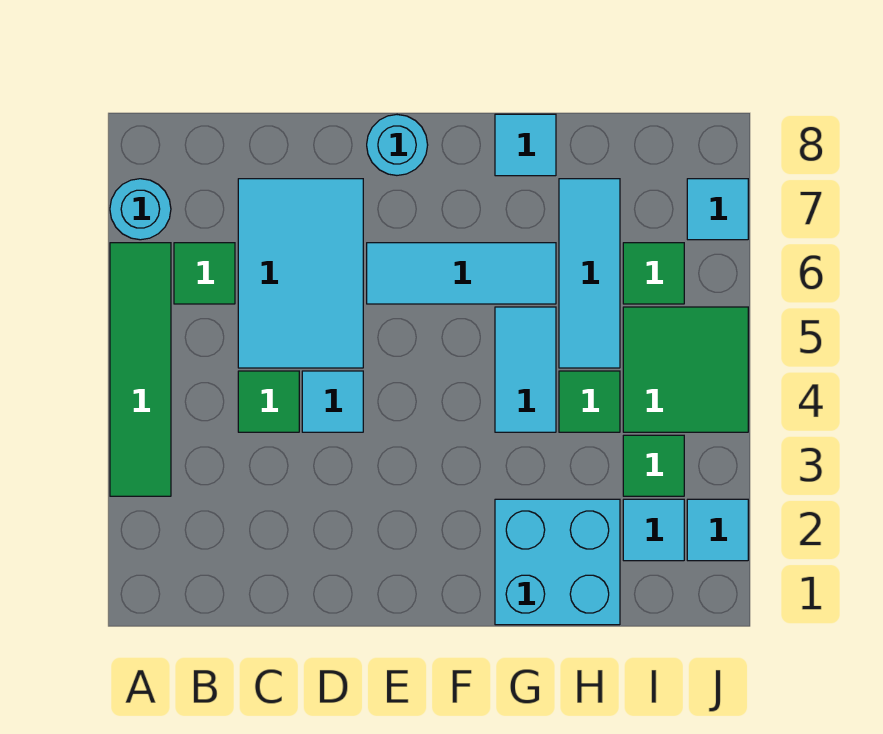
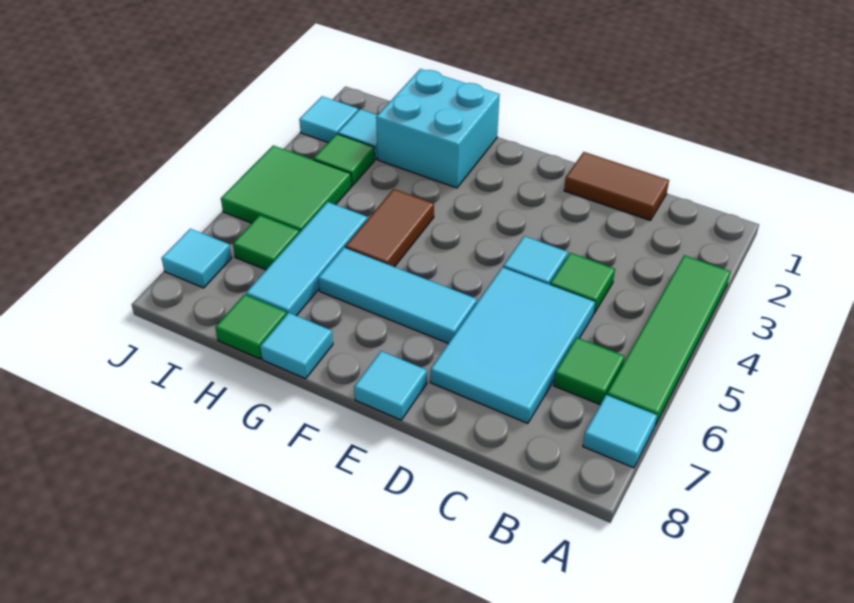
cyan 1x1 round brick [110,179,171,240] -> cyan 1x1 tile [583,395,657,468]
none -> brown 1x2 tile [564,152,669,220]
cyan 1x1 round brick [367,115,428,175] -> cyan 1x1 tile [354,351,427,420]
cyan 1x2 tile [495,307,556,432] -> brown 1x2 tile [345,189,434,267]
green 1x1 tile [559,371,620,432] -> green 1x1 tile moved to [215,295,287,359]

